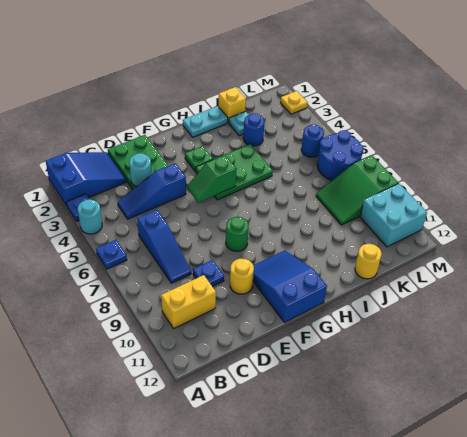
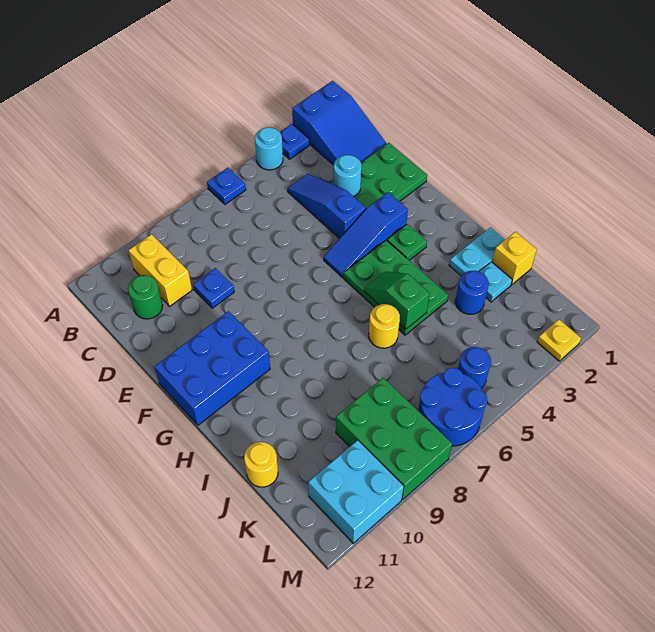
blue 1x3 slope [137,210,191,283] -> blue 1x3 slope moved to [324,192,408,277]
yellow 1x1 round brick [230,259,254,294] -> yellow 1x1 round brick moved to [369,304,400,348]
green 1x2 slope [187,155,236,203] -> green 1x2 slope moved to [364,271,430,329]
green 1x1 round brick [226,216,249,251] -> green 1x1 round brick moved to [128,275,163,319]
blue 2x3 slope [253,250,327,323] -> blue 2x3 brick [154,311,270,425]
cyan 1x2 plate [183,106,228,137] -> cyan 1x2 plate turned to [449,227,505,276]
green 2x3 slope [316,155,398,225] -> green 2x3 brick [336,378,452,500]

